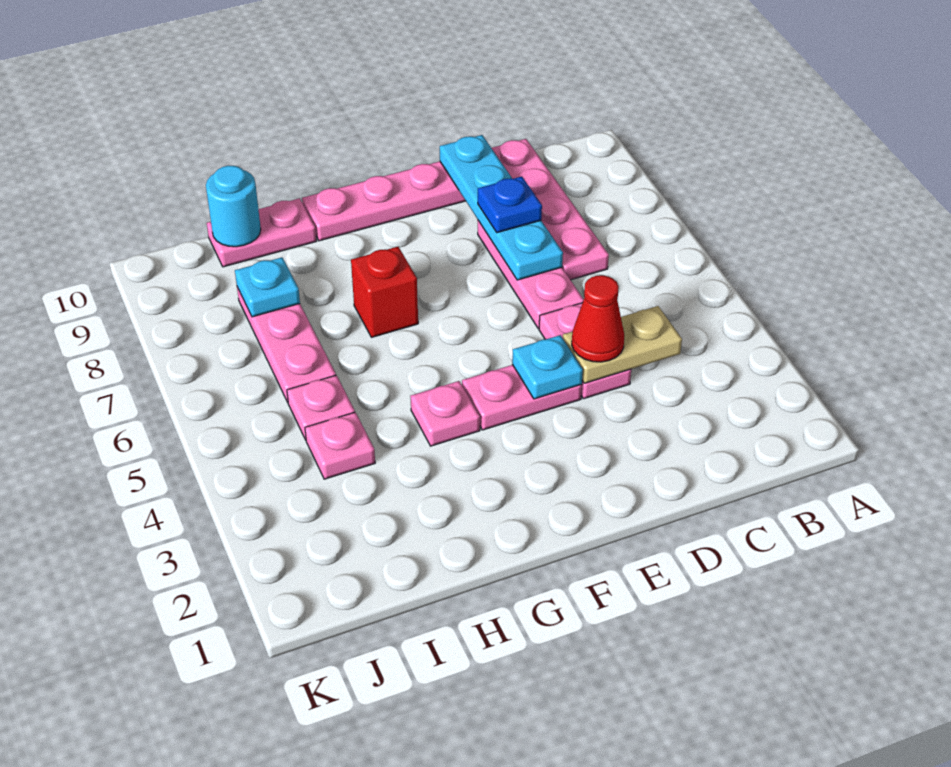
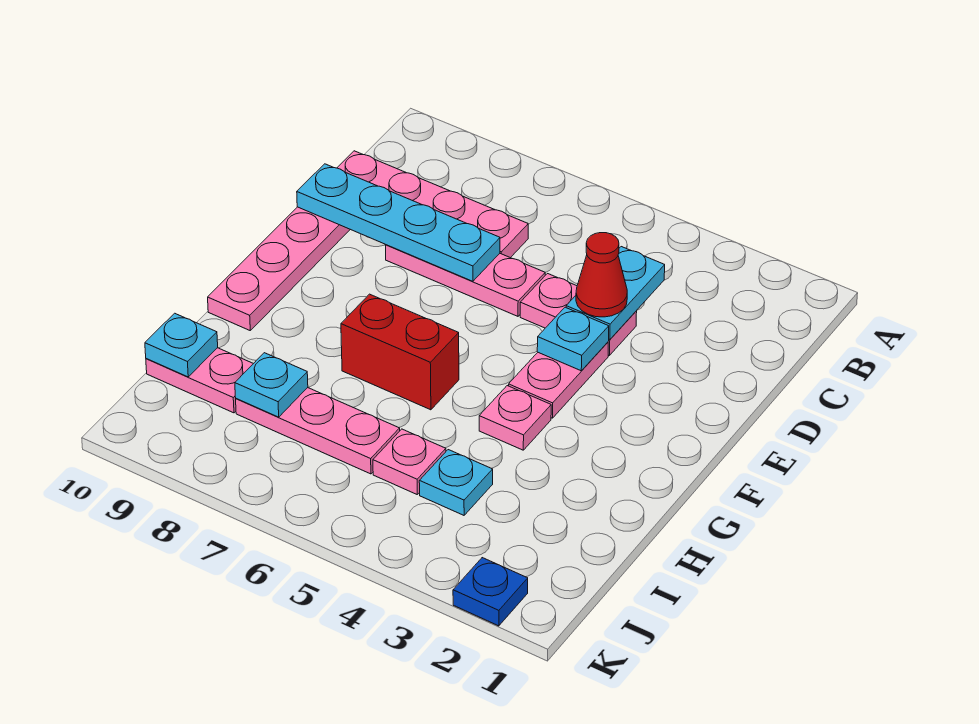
tan 1x2 plate [563,306,682,383] -> cyan 1x2 plate [566,247,665,340]
blue 1x1 plate [478,176,542,233] -> blue 1x1 plate moved to [453,558,528,626]
red 1x1 brick [351,247,418,337] -> red 1x2 brick [341,294,459,410]
pink 1x2 plate [207,198,316,267] -> pink 1x2 plate turned to [146,348,253,413]
pink 1x1 plate [305,412,375,479] -> cyan 1x1 plate [419,450,493,515]
cyan 1x1 round brick [206,166,261,247] -> cyan 1x1 plate [145,313,218,377]

